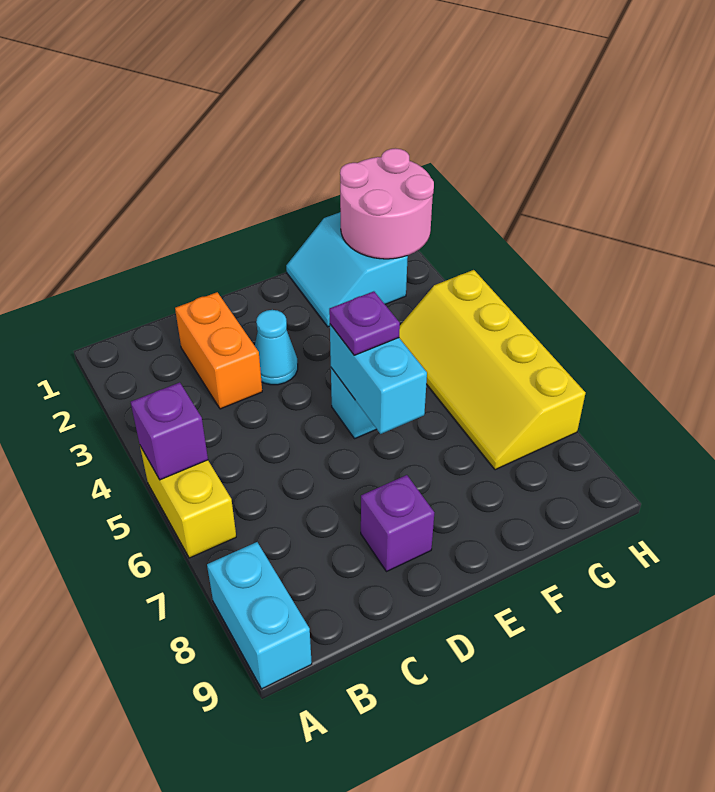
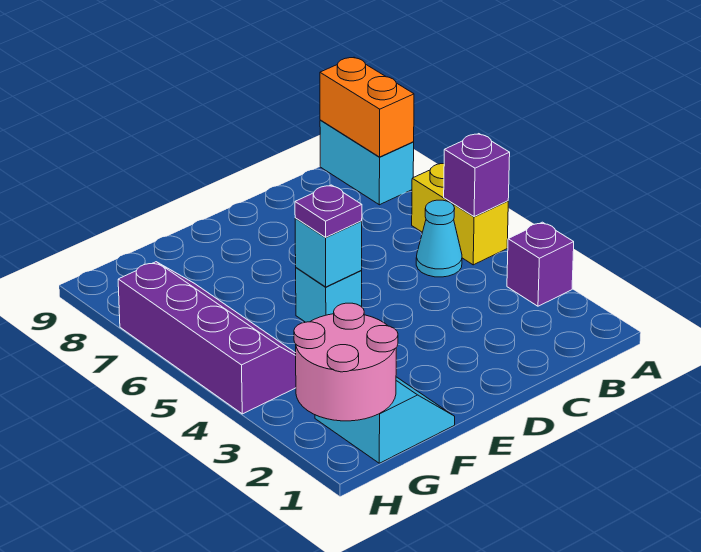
orange 1x2 brick [175,292,262,409] -> orange 1x2 brick moved to [320,57,414,157]
cyan 1x1 cone [255,310,298,385] -> cyan 1x1 cone moved to [416,200,462,277]
purple 1x1 brick [361,475,434,572] -> purple 1x1 brick moved to [507,222,574,306]
cyan 1x2 brick [330,324,427,434] -> cyan 1x1 brick [295,218,362,287]
yellow 2x4 slope [399,270,585,470] -> purple 2x4 slope [118,262,296,414]

